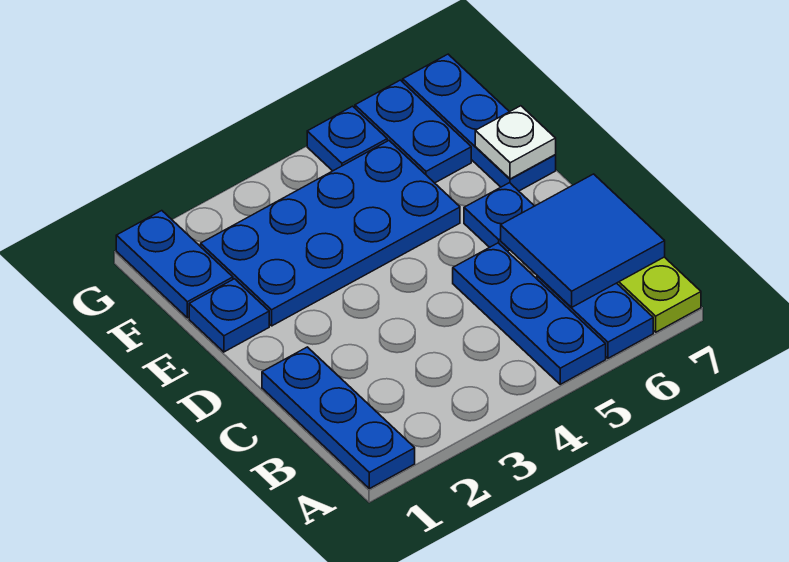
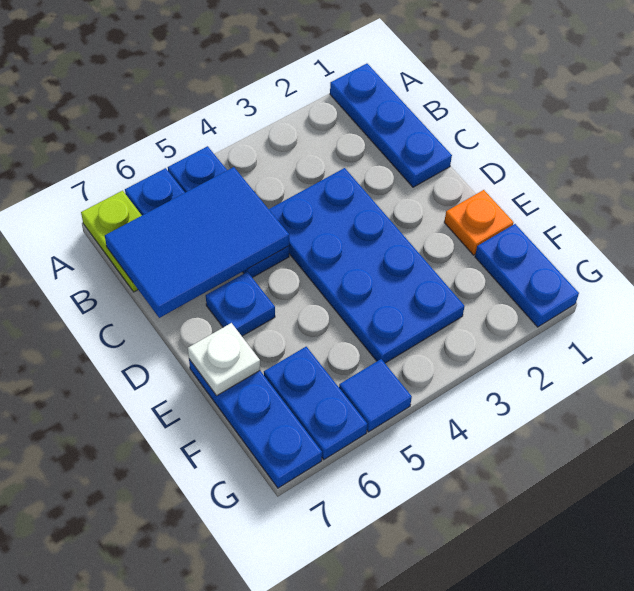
blue 2x2 tile [501,174,665,307] -> blue 2x3 tile [105,167,289,318]
blue 1x1 plate [189,279,269,352] -> orange 1x1 plate [444,190,514,255]
blue 2x4 plate [201,141,460,326] -> blue 2x4 plate turned to [269,168,465,363]
blue 1x1 plate [307,106,387,171] -> blue 1x1 tile [339,359,412,432]

